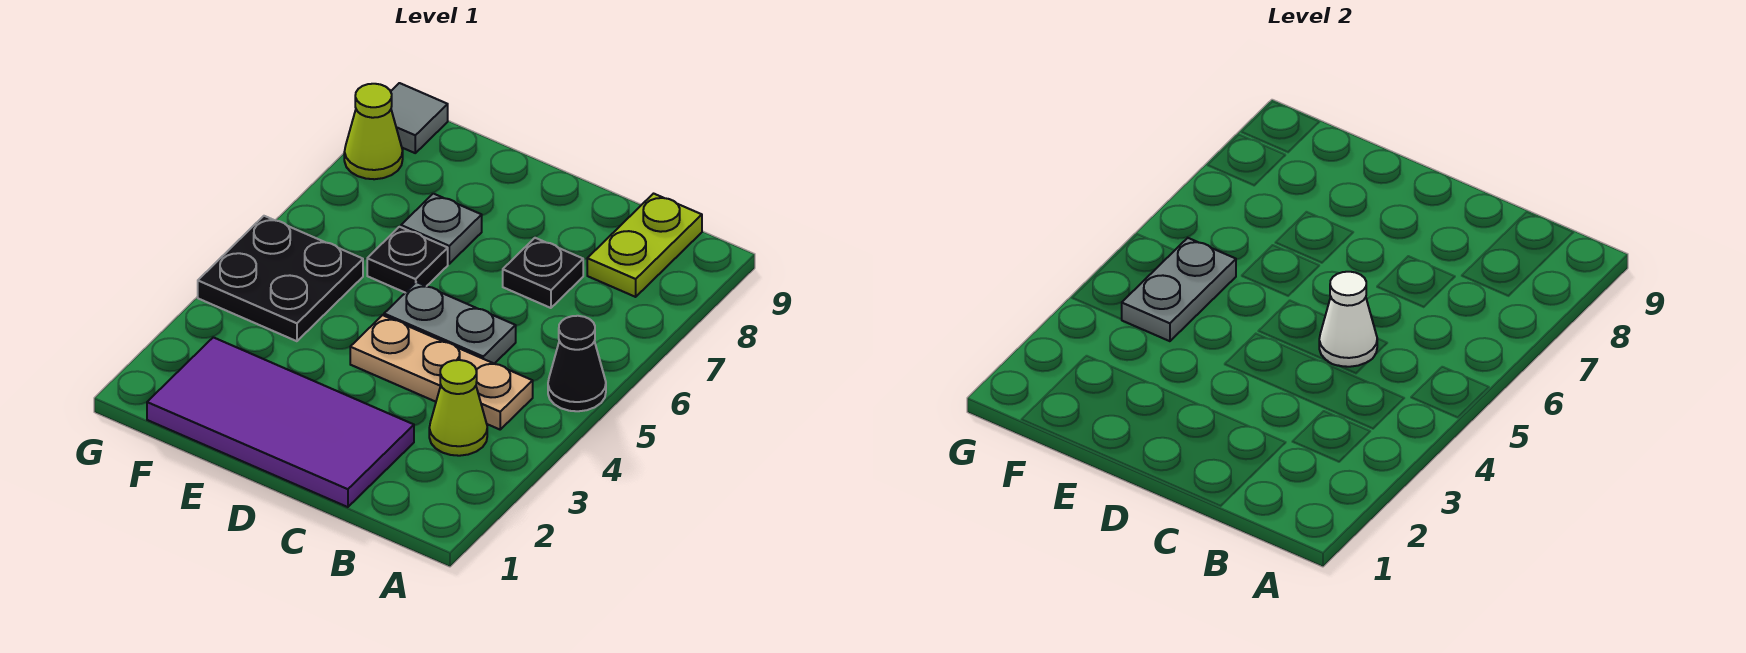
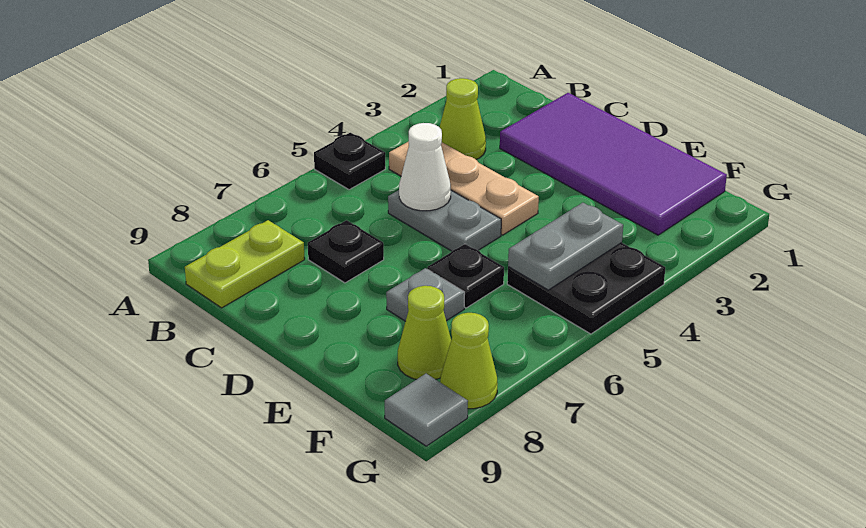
black 1x1 cone [548,316,606,411] -> black 1x1 plate [314,133,385,190]
none -> lime 1x1 cone [398,286,451,379]

